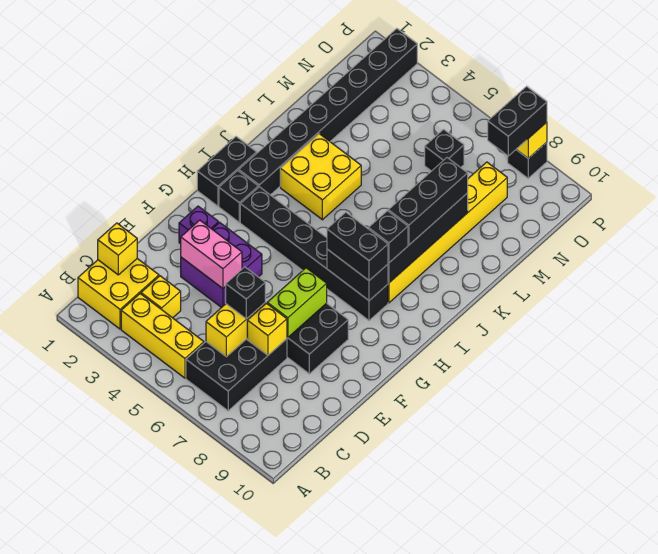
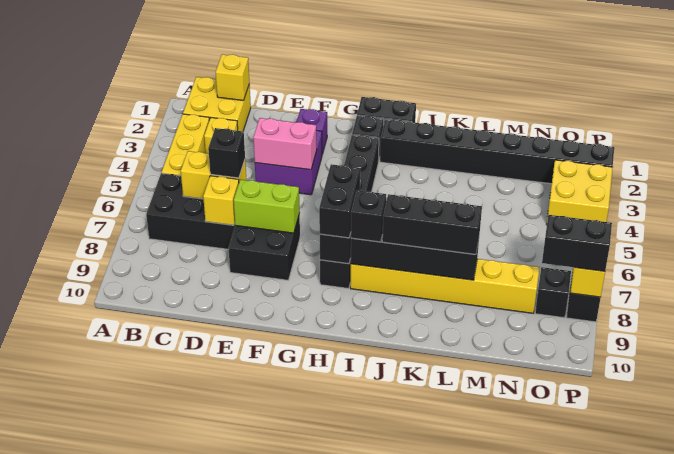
pink 1x2 brick [181,220,242,288] -> pink 1x2 brick turned to [253,118,317,170]
yellow 2x2 brick [280,134,361,220] -> yellow 2x2 brick moved to [546,160,613,225]
black 1x1 brick [425,129,464,171] -> black 1x1 brick moved to [535,267,571,318]

